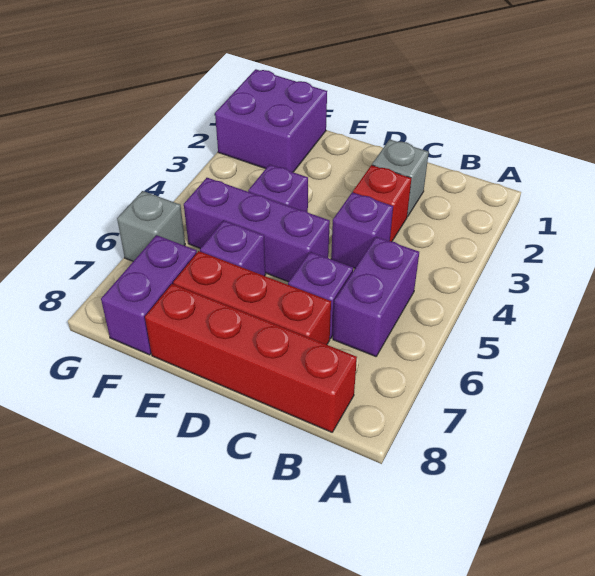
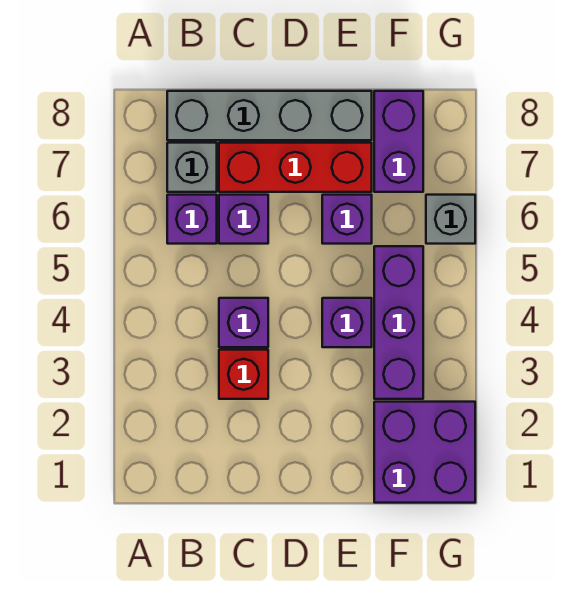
purple 1x2 brick [333,237,419,356] -> purple 1x1 brick [167,195,217,244]
red 1x4 brick [145,284,357,432] -> grey 1x4 brick [167,91,372,140]
grey 1x1 brick [372,139,429,217] -> grey 1x1 brick moved to [167,143,217,192]
purple 1x3 brick [184,178,330,282] -> purple 1x3 brick turned to [374,246,423,399]

